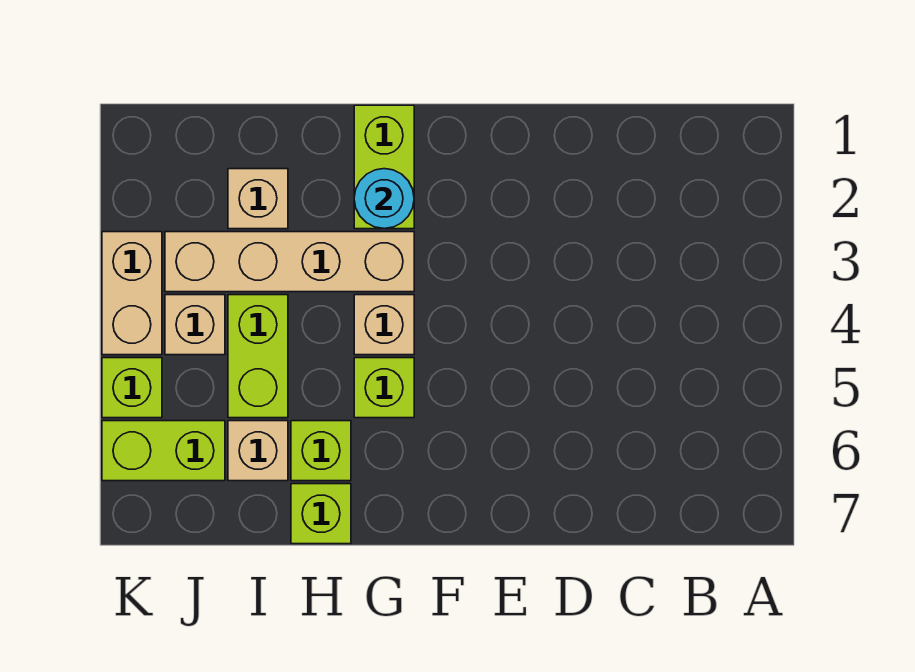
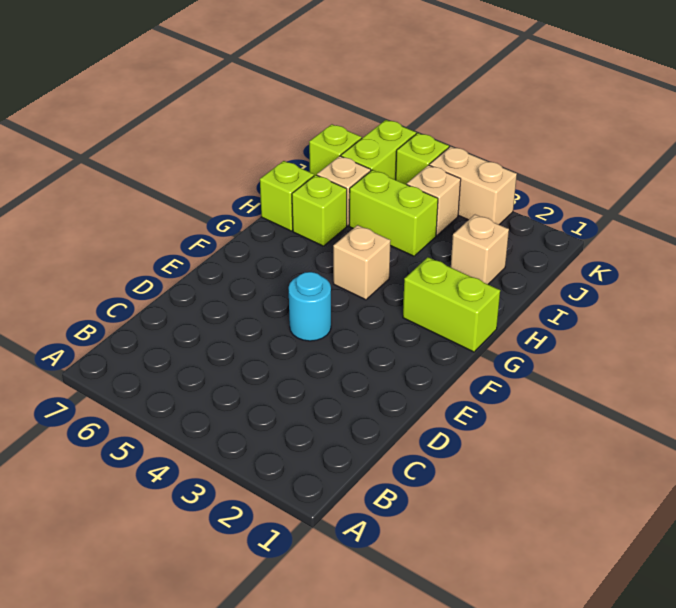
cyan 1x1 round brick [354,169,414,229] -> cyan 1x1 round brick moved to [289,272,331,341]
tan 1x4 brick [165,232,414,292] -> none
lime 1x1 brick [354,358,414,418] -> lime 1x1 brick moved to [309,124,362,176]

